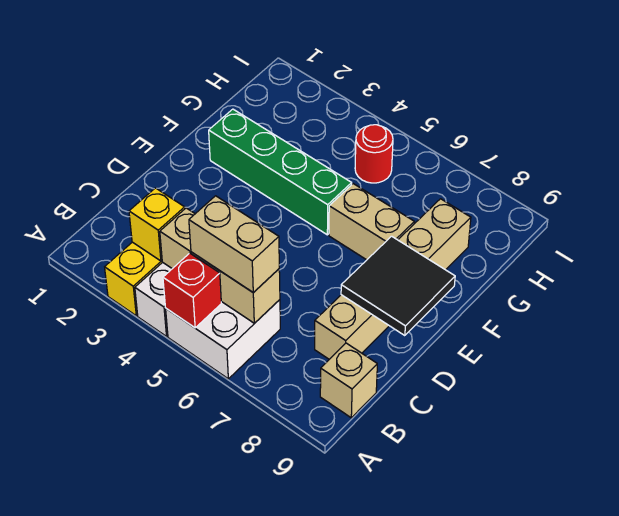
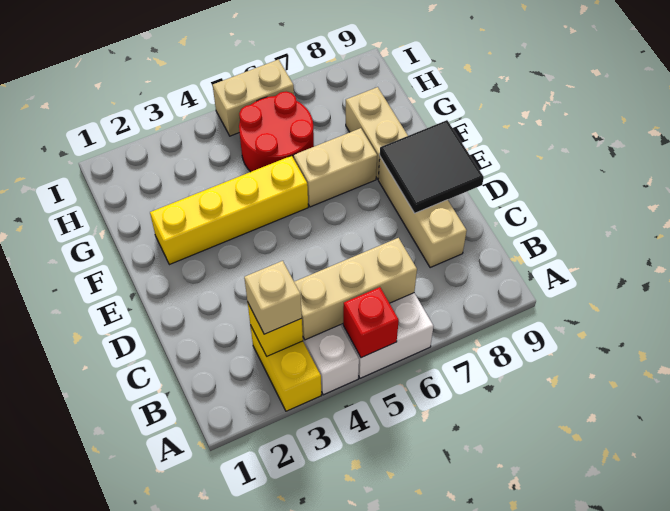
tan 1x2 brick [189,196,279,293] -> tan 1x2 brick moved to [213,60,294,136]
tan 1x1 brick [320,343,377,418] -> tan 1x1 brick moved to [244,261,302,334]
green 1x4 brick [209,109,352,235] -> yellow 1x4 brick [150,156,308,265]
red 1x1 round brick [355,125,393,183] -> red 2x2 round brick [239,91,314,172]

